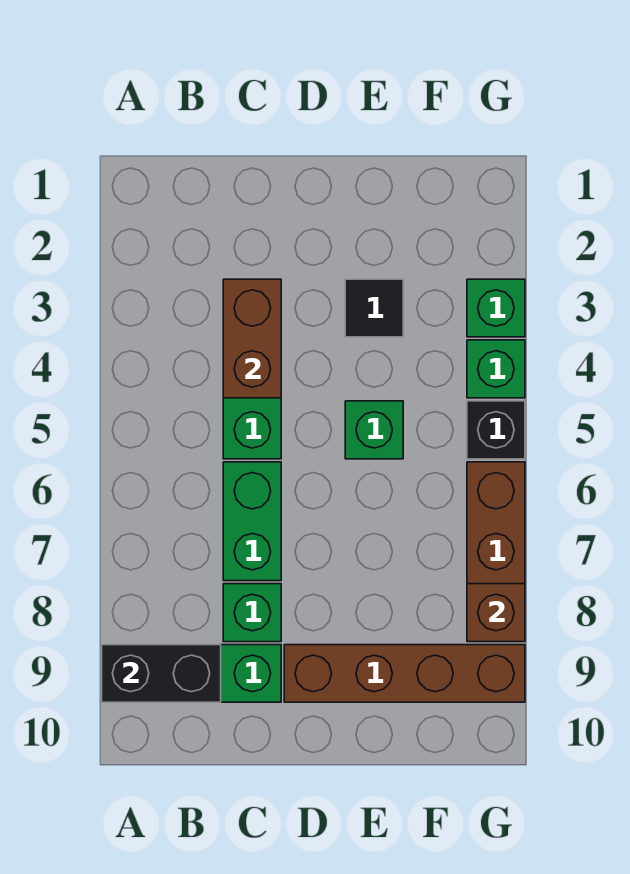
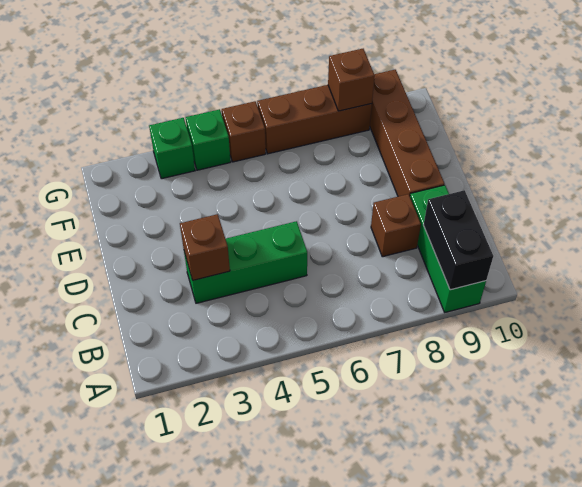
brown 1x2 brick [223,279,281,398] -> brown 1x1 brick [180,214,230,280]
green 1x2 brick [223,462,281,581] -> none
green 1x1 brick [223,584,281,642] -> brown 1x1 brick [371,194,421,257]
black 1x1 tile [345,279,403,337] -> none
green 1x1 brick [345,401,403,459] -> none
black 1x1 brick [467,401,525,459] -> brown 1x1 brick [222,101,266,162]

